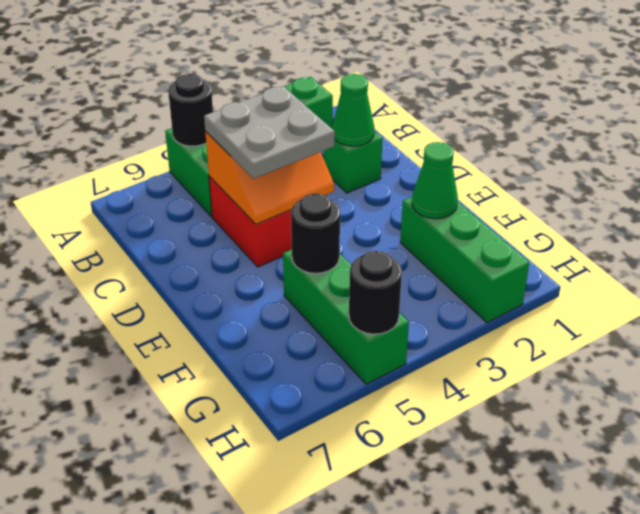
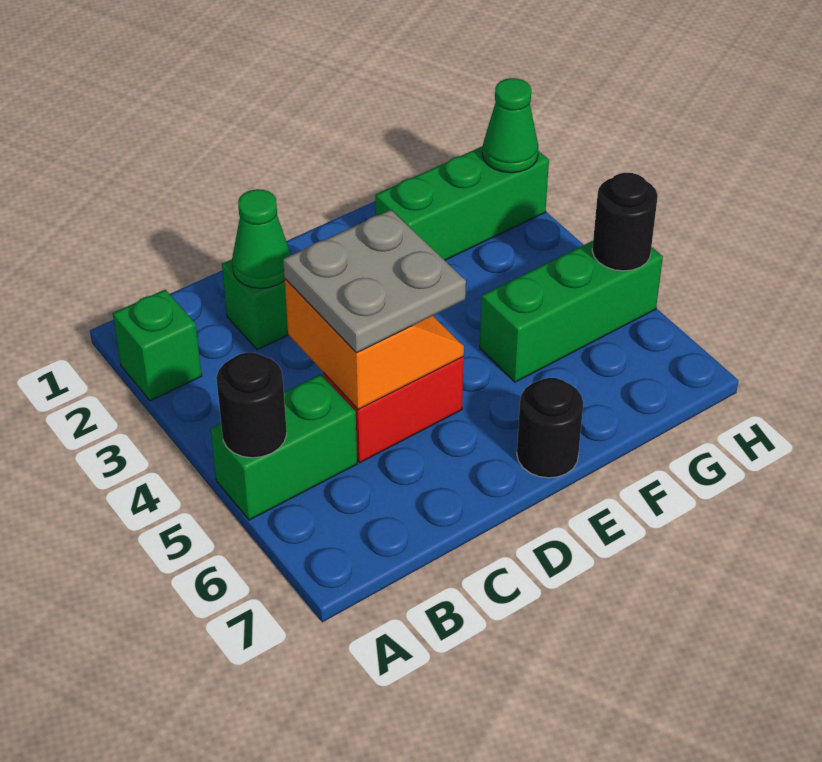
green 1x1 cone [412,142,458,219] -> green 1x1 cone moved to [482,78,538,173]
black 1x1 round brick [291,194,340,273] -> black 1x1 round brick moved to [517,378,583,478]

